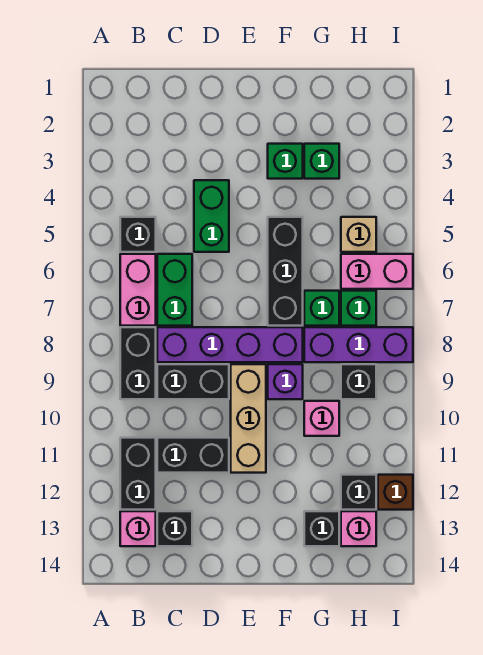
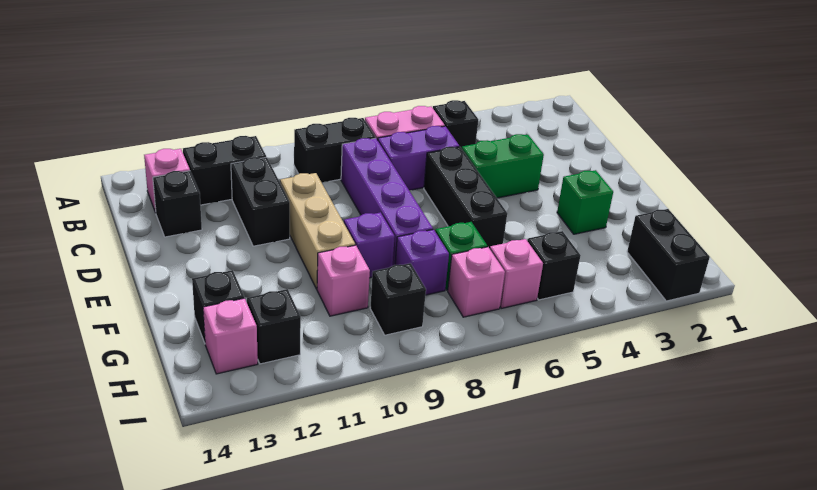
green 1x2 brick [157,254,192,326] -> purple 1x2 brick [378,126,459,190]
black 1x2 brick [157,364,229,399] -> black 1x2 brick moved to [627,209,710,301]
tan 1x3 brick [231,364,266,473] -> tan 1x3 brick turned to [280,173,355,289]
black 1x3 brick [268,217,303,326] -> black 1x3 brick turned to [424,147,507,248]
green 1x1 brick [304,144,339,179] -> none
purple 1x3 brick [304,327,413,362] -> purple 1x1 brick [395,229,449,295]
tan 1x1 brick [341,217,376,252] -> black 1x1 brick [527,231,581,300]
pink 1x2 brick [341,254,413,289] -> pink 1x1 brick [490,239,543,308]
green 1x1 brick [341,291,376,326] -> pink 1x1 brick [448,247,505,317]
brown 1x1 brick [378,475,413,510] -> none

